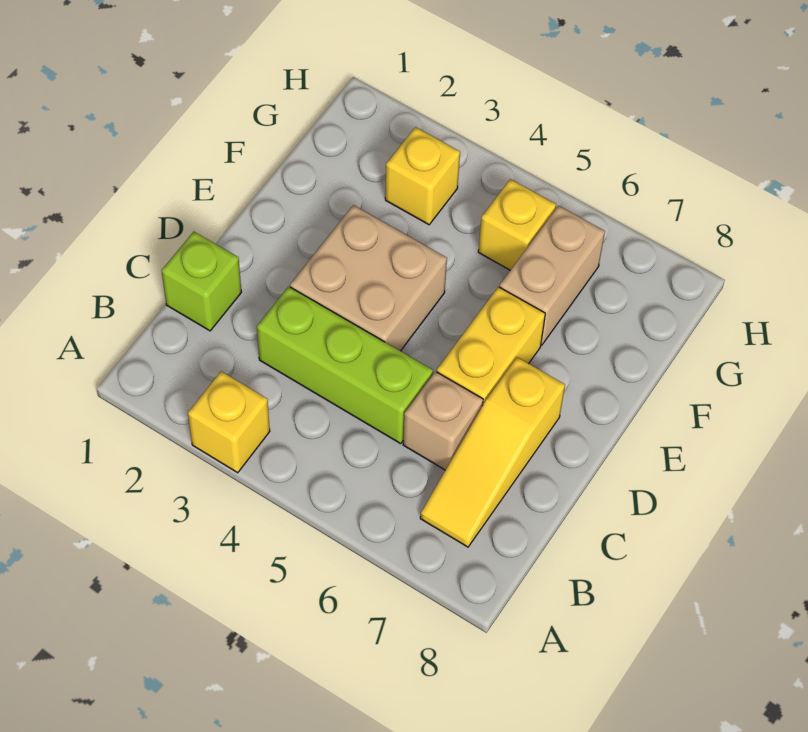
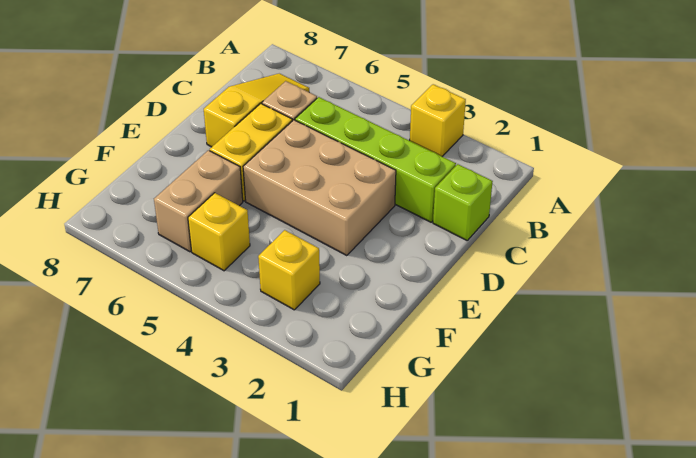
lime 1x3 brick [257,286,433,444] -> lime 1x4 brick [295,97,456,222]
tan 2x2 brick [290,205,447,351] -> tan 2x3 brick [243,120,396,256]

